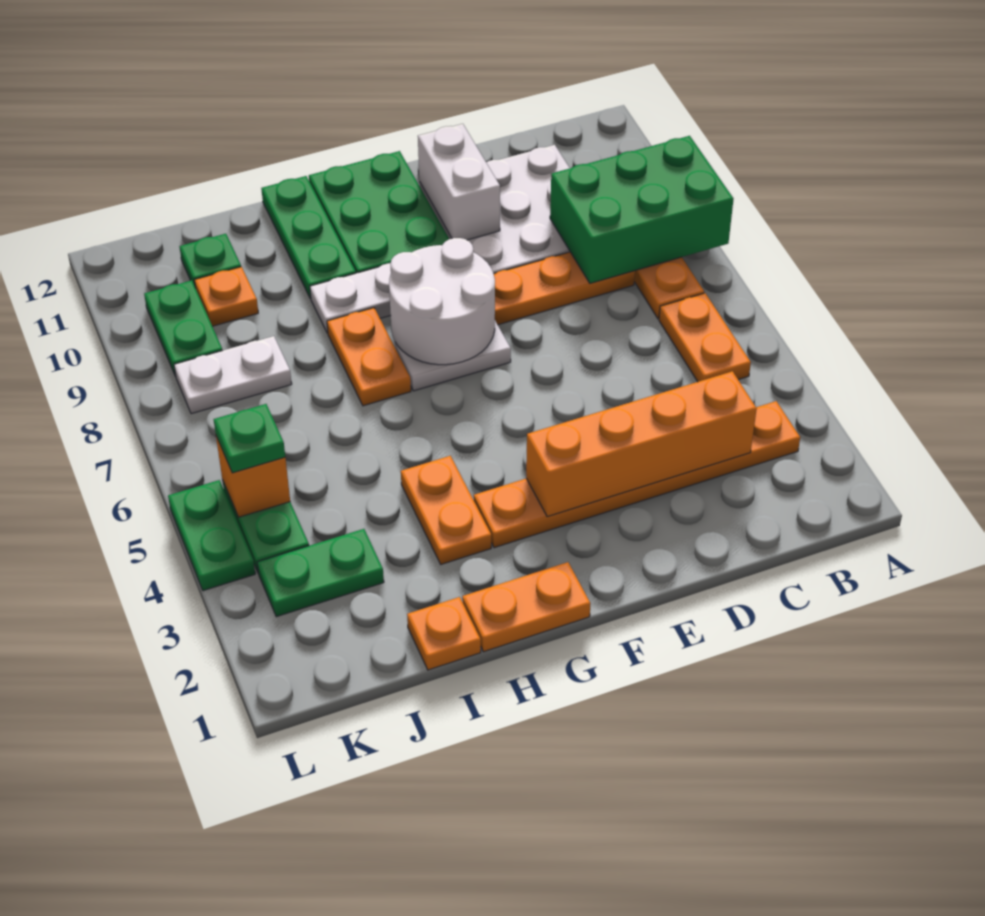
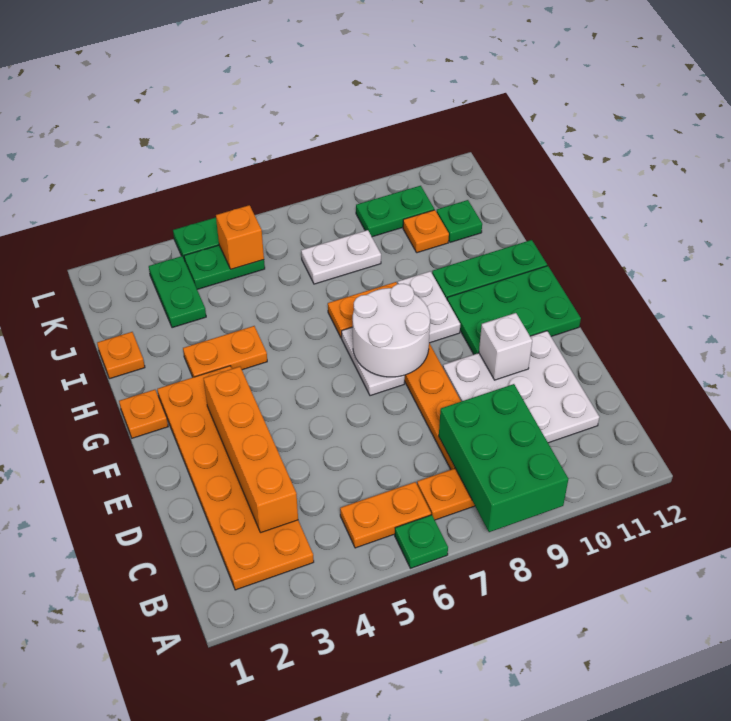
orange 1x6 plate [474,401,800,548] -> orange 2x6 plate [157,366,314,590]
white 1x2 brick [418,124,500,240] -> white 1x1 brick [479,313,532,380]
orange 1x2 plate [462,562,591,652] -> orange 1x1 plate [119,390,168,438]
white 1x2 plate [174,336,292,414] -> white 1x2 plate turned to [301,230,381,284]
green 1x1 plate [214,404,285,473] -> green 1x1 plate moved to [395,515,448,568]

